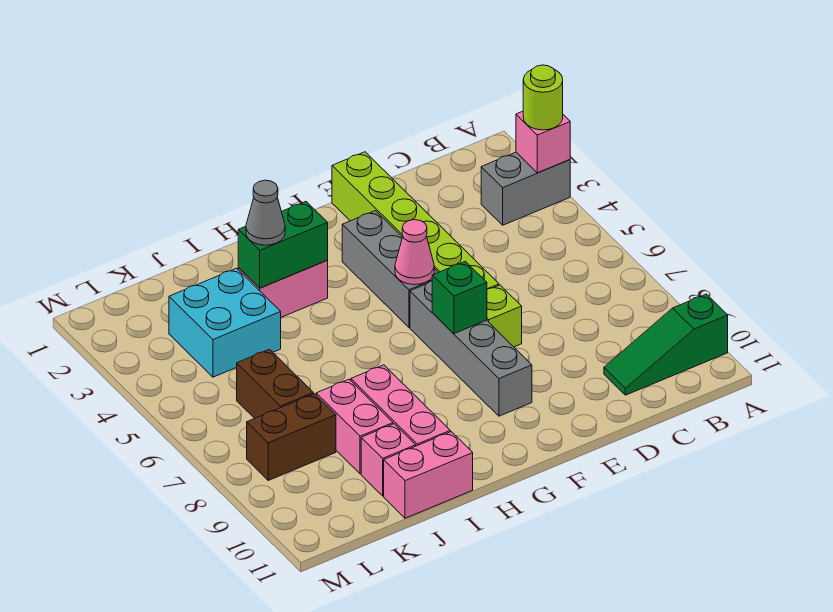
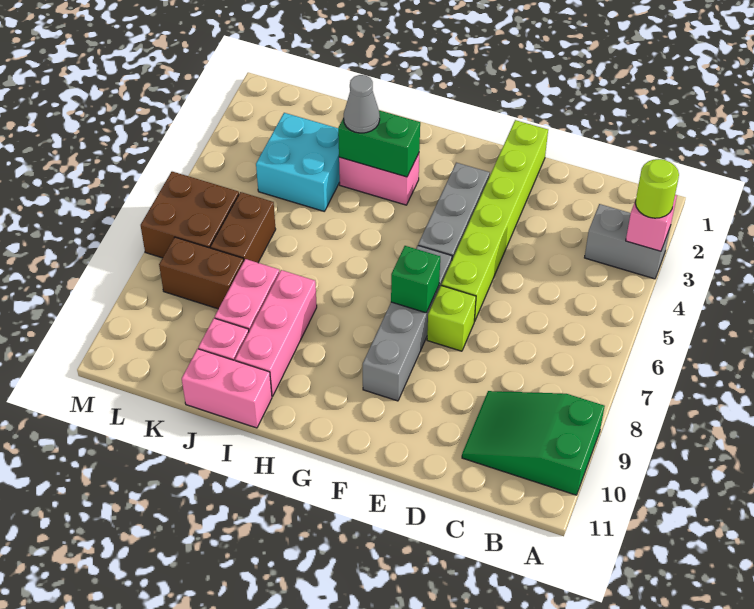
green 1x3 slope [604,294,728,395] -> green 2x3 slope [462,391,605,495]
pink 1x1 cone [395,220,434,285] -> none
none -> brown 2x2 brick [141,172,239,258]

